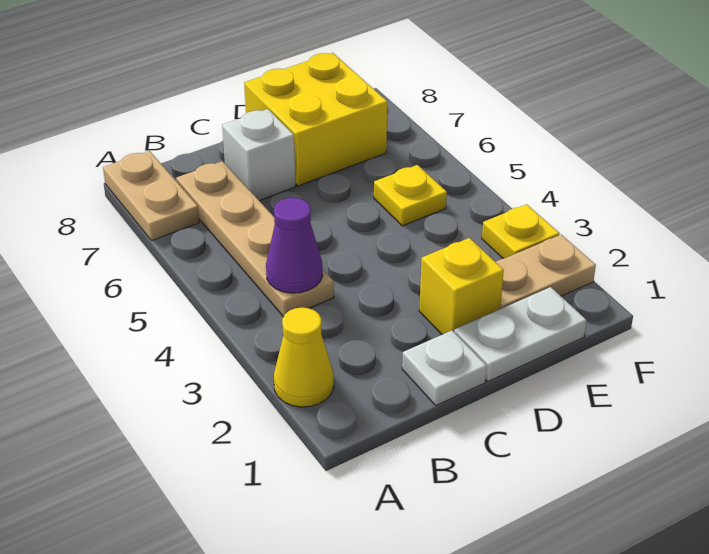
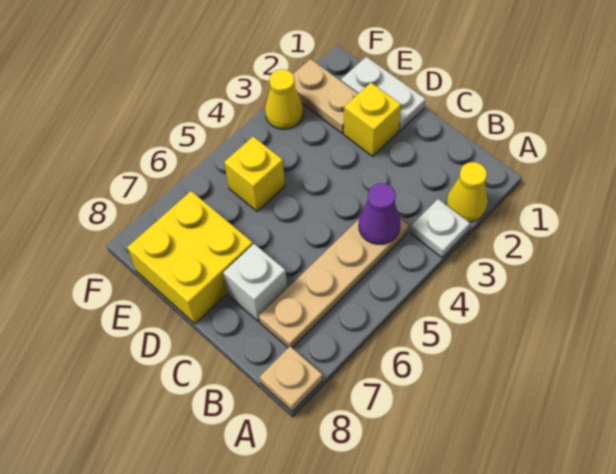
tan 1x2 plate [103,151,199,241] -> tan 1x1 plate [259,347,323,411]
white 1x1 plate [402,331,487,405] -> white 1x1 plate moved to [410,199,470,257]
yellow 1x1 plate [374,165,447,226] -> yellow 1x1 brick [224,136,285,211]
yellow 1x1 plate [482,204,559,259] -> yellow 1x1 cone [265,69,303,129]

